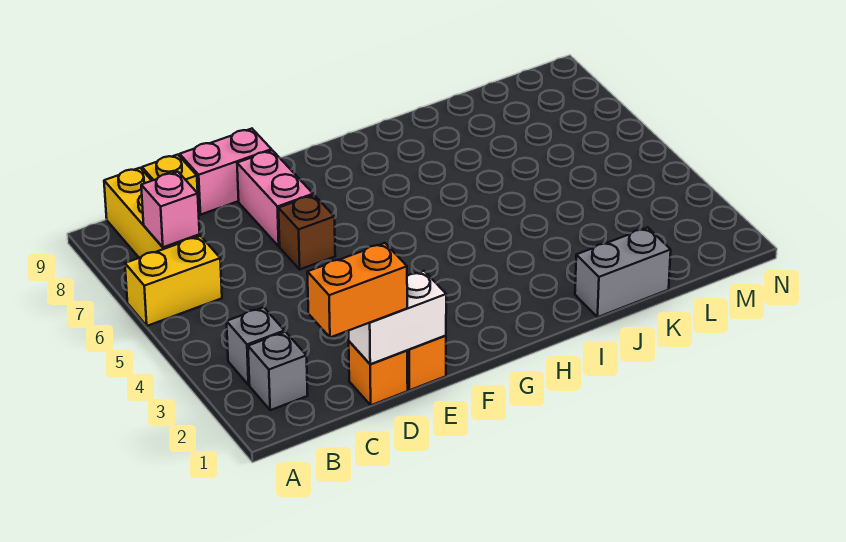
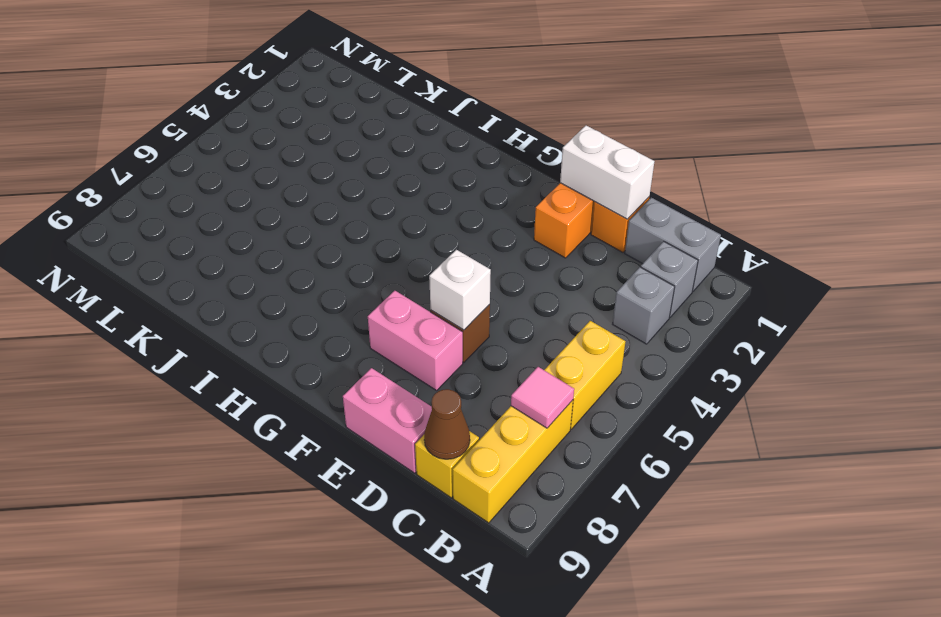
yellow 1x2 brick [125,236,222,326] -> yellow 1x2 brick turned to [545,321,625,429]
pink 1x1 brick [141,172,200,247] -> pink 1x1 tile [511,367,574,428]
orange 1x2 brick [307,243,407,337] -> none
none -> brown 1x1 cone [424,389,470,459]
none -> white 1x1 brick [429,250,491,330]
pink 1x2 brick [237,150,313,246] -> pink 1x2 brick turned to [368,291,463,390]
grey 1x2 brick [575,227,671,317] -> grey 1x2 brick moved to [625,198,721,291]

